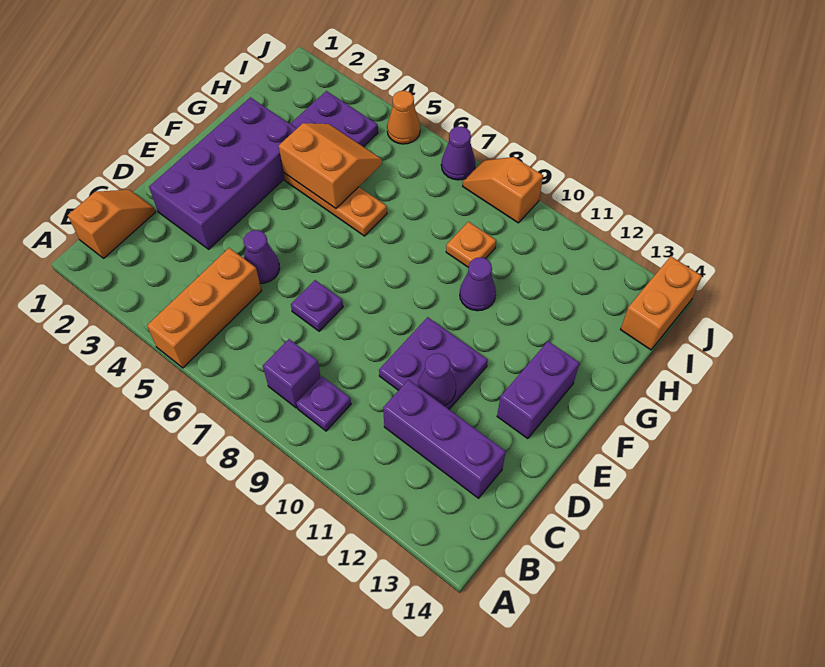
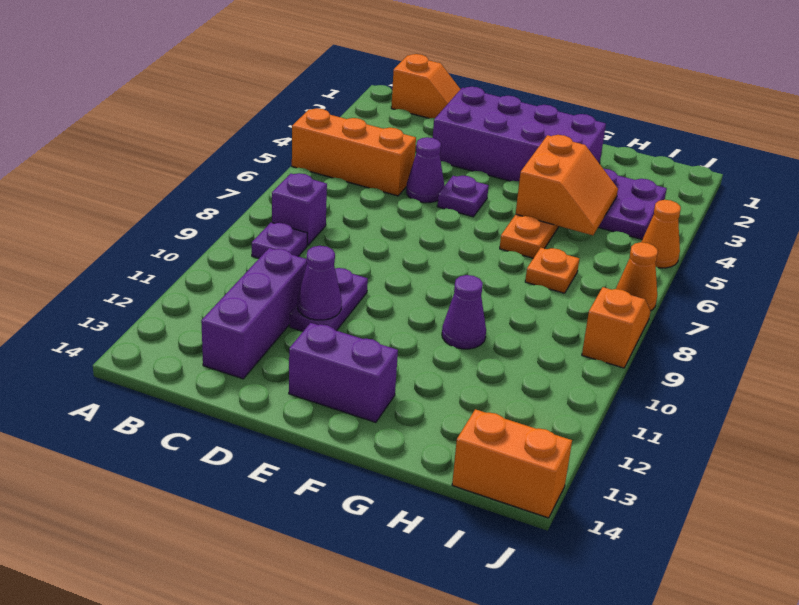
purple 1x1 plate [291,280,343,331] -> purple 1x1 plate moved to [437,176,489,217]
purple 2x2 plate [379,317,488,409] -> purple 1x2 plate [290,268,368,331]
orange 1x1 plate [446,222,496,267] -> orange 1x1 plate moved to [525,248,579,293]
purple 1x1 cone [441,126,475,180] -> orange 1x1 cone [616,242,658,311]

